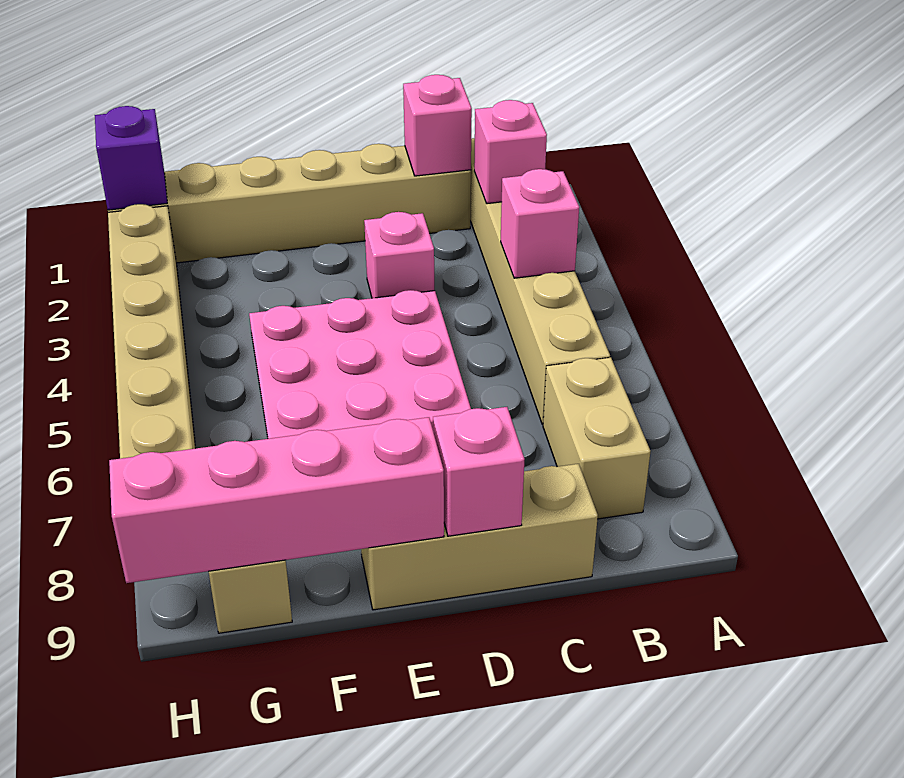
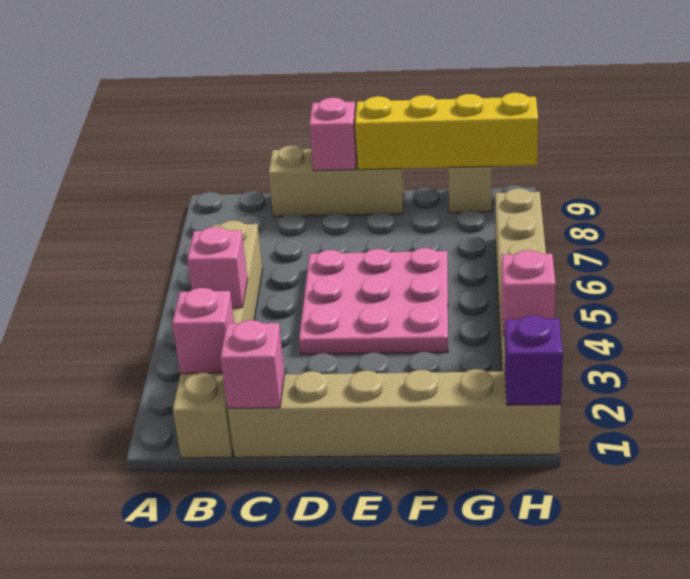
tan 1x2 brick [543,357,650,519] -> none
pink 1x1 brick [364,212,434,298] -> pink 1x1 brick moved to [501,250,556,335]
pink 1x4 brick [109,417,444,583] -> yellow 1x4 brick [355,93,538,170]

